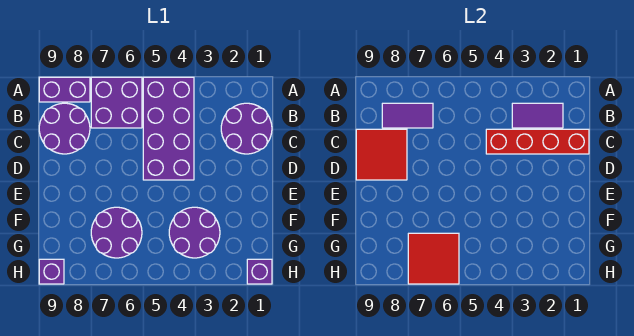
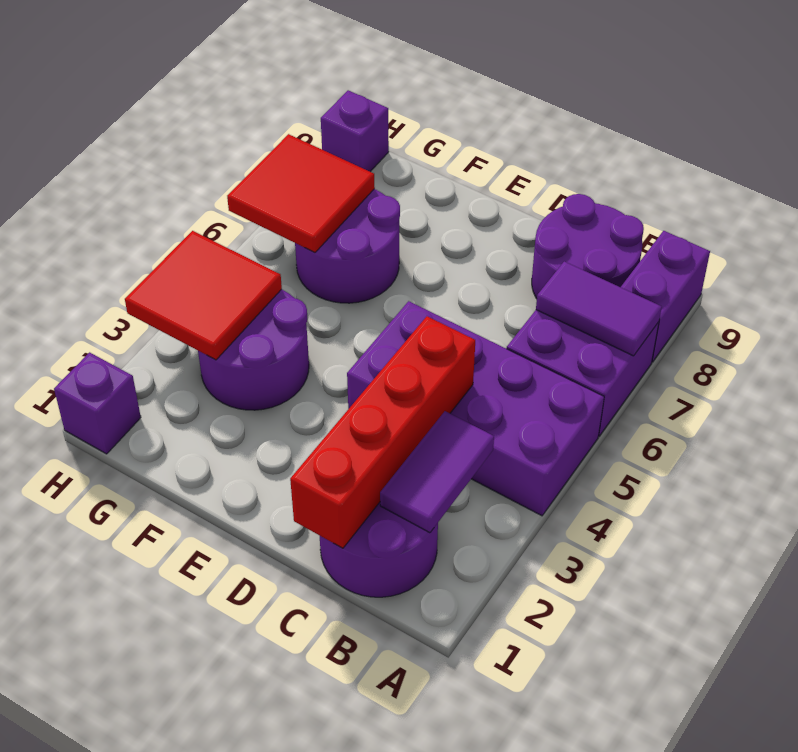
purple 1x2 tile [382,103,433,128] -> purple 1x2 tile turned to [536,261,662,356]
red 2x2 tile [356,129,407,180] -> red 2x2 tile moved to [125,231,282,360]

